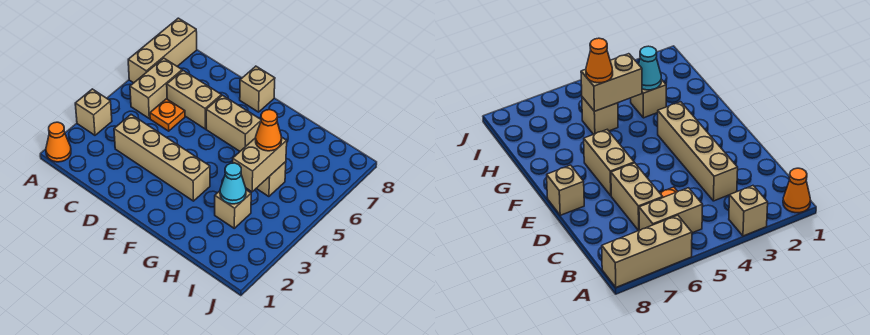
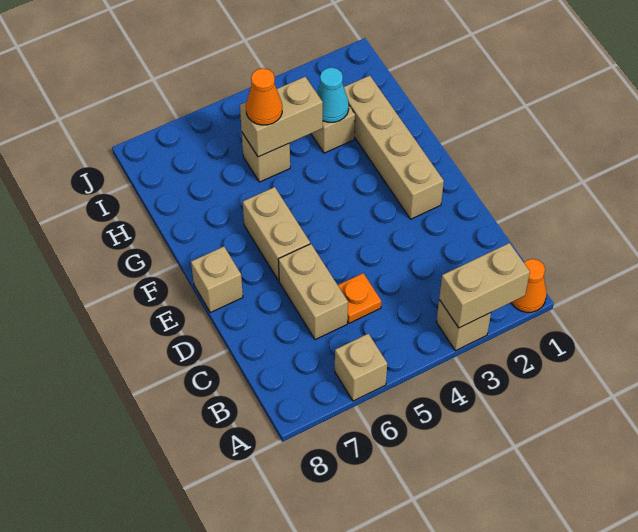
tan 1x3 brick [128,18,197,83] -> tan 1x1 brick [335,334,387,401]
tan 1x2 brick [130,58,182,118] -> tan 1x2 brick moved to [439,243,530,328]
tan 1x4 brick [114,115,210,201] -> tan 1x4 brick moved to [344,76,444,219]

